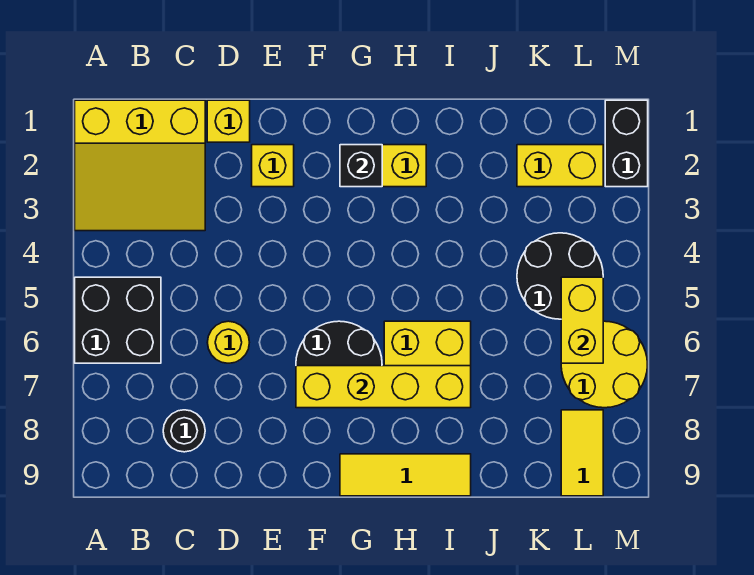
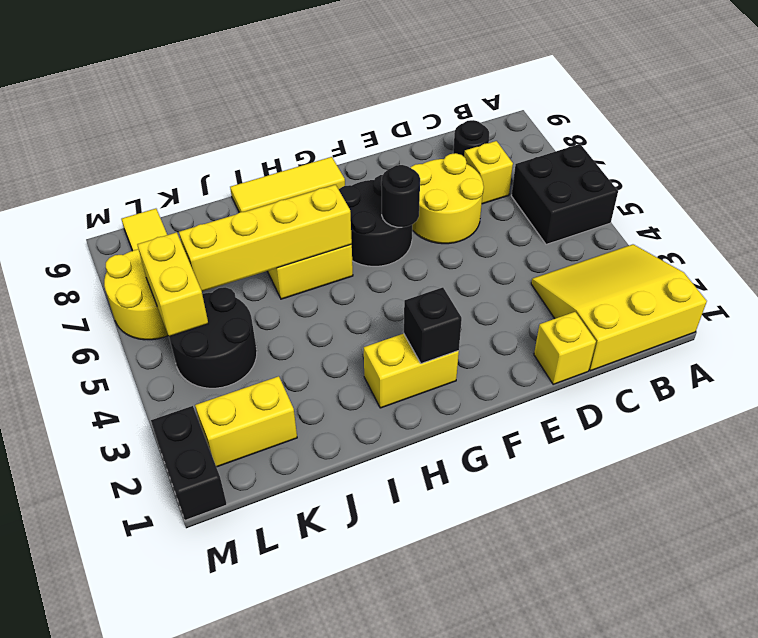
yellow 1x1 round brick [207,321,249,363] -> yellow 2x2 round brick [411,153,484,244]
yellow 1x1 brick [252,145,294,187] -> yellow 1x1 brick moved to [464,141,513,204]
none -> black 1x1 round brick [381,165,420,227]
yellow 1x4 brick [296,366,471,408] -> yellow 1x4 brick moved to [179,185,352,291]

